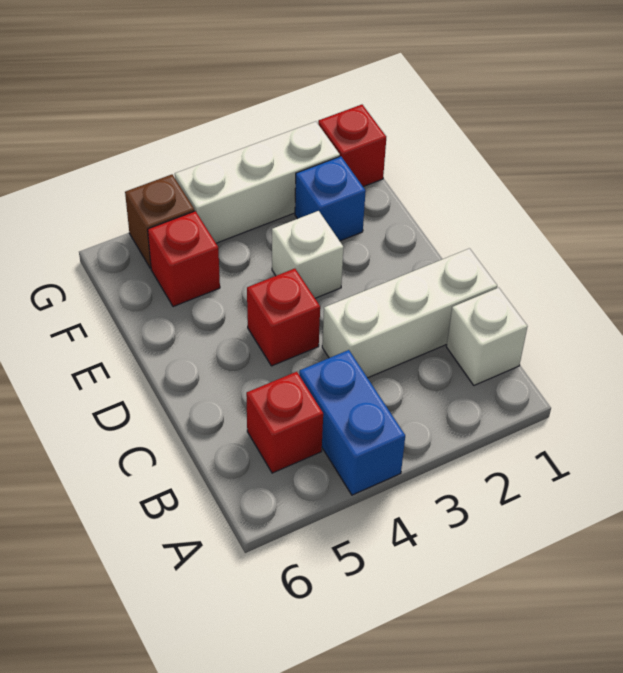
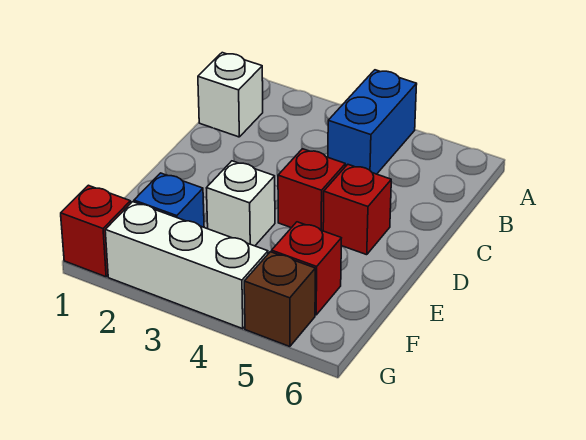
red 1x1 brick [246,372,323,473] -> red 1x1 brick moved to [323,164,391,255]
white 1x3 brick [322,248,497,378] -> none

